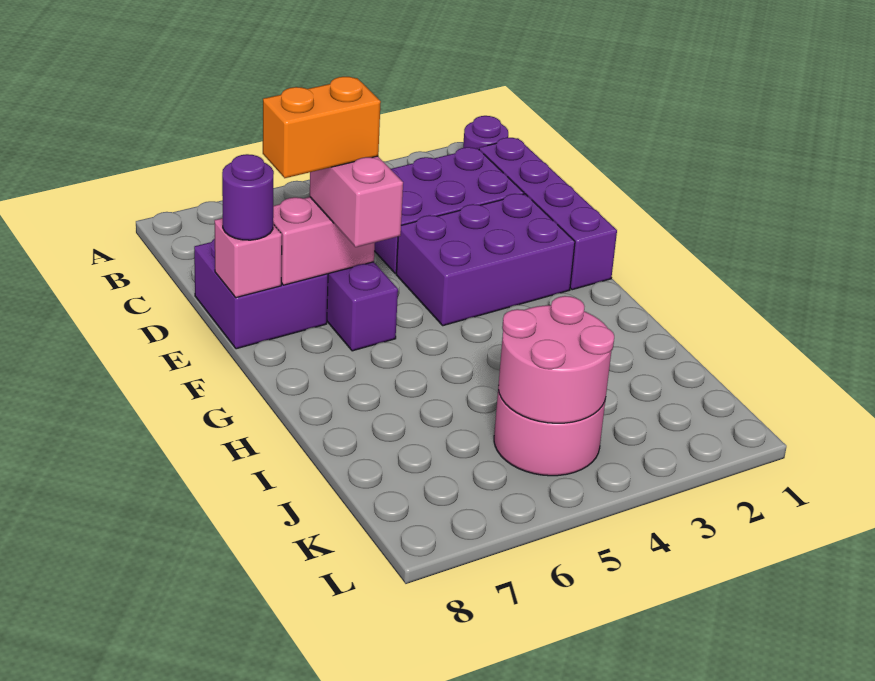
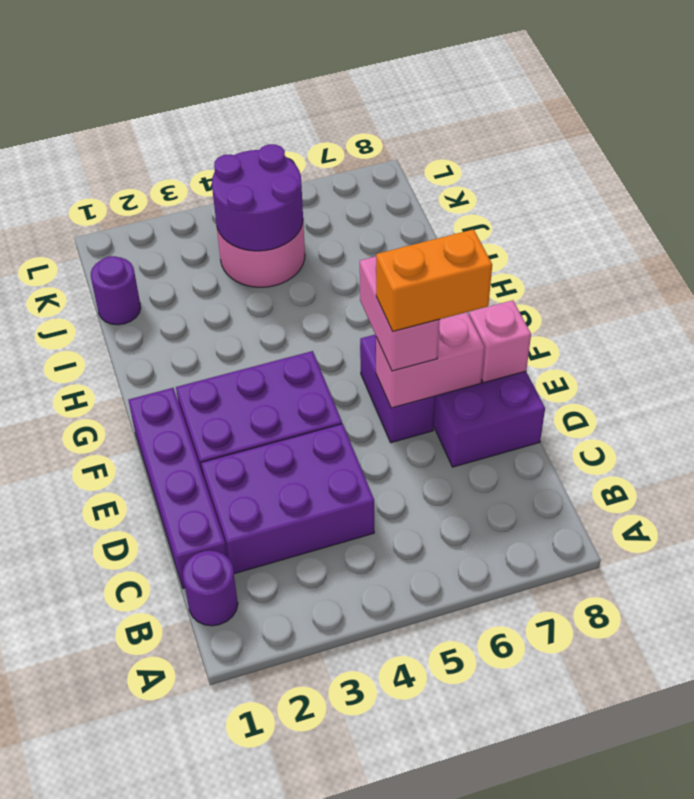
purple 1x1 round brick [222,154,274,240] -> purple 1x1 round brick moved to [91,256,141,325]
pink 2x2 round brick [498,296,614,423] -> purple 2x2 round brick [212,144,303,251]

